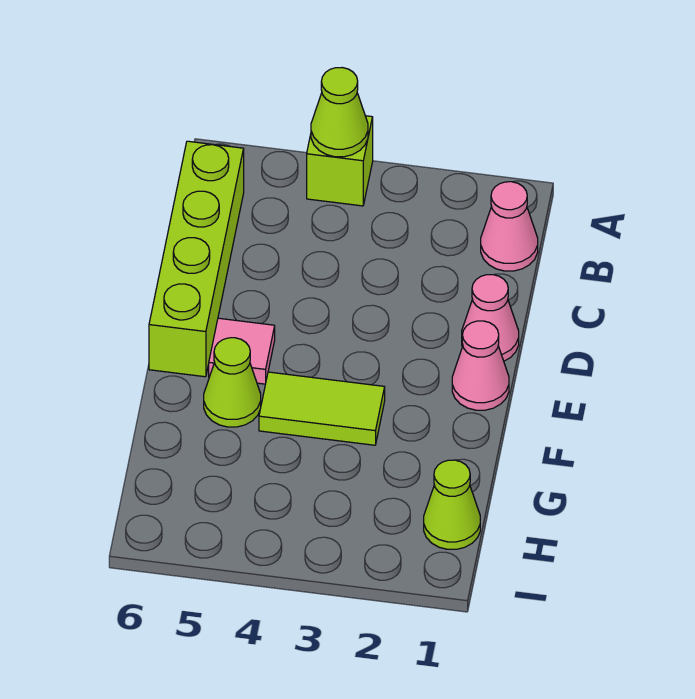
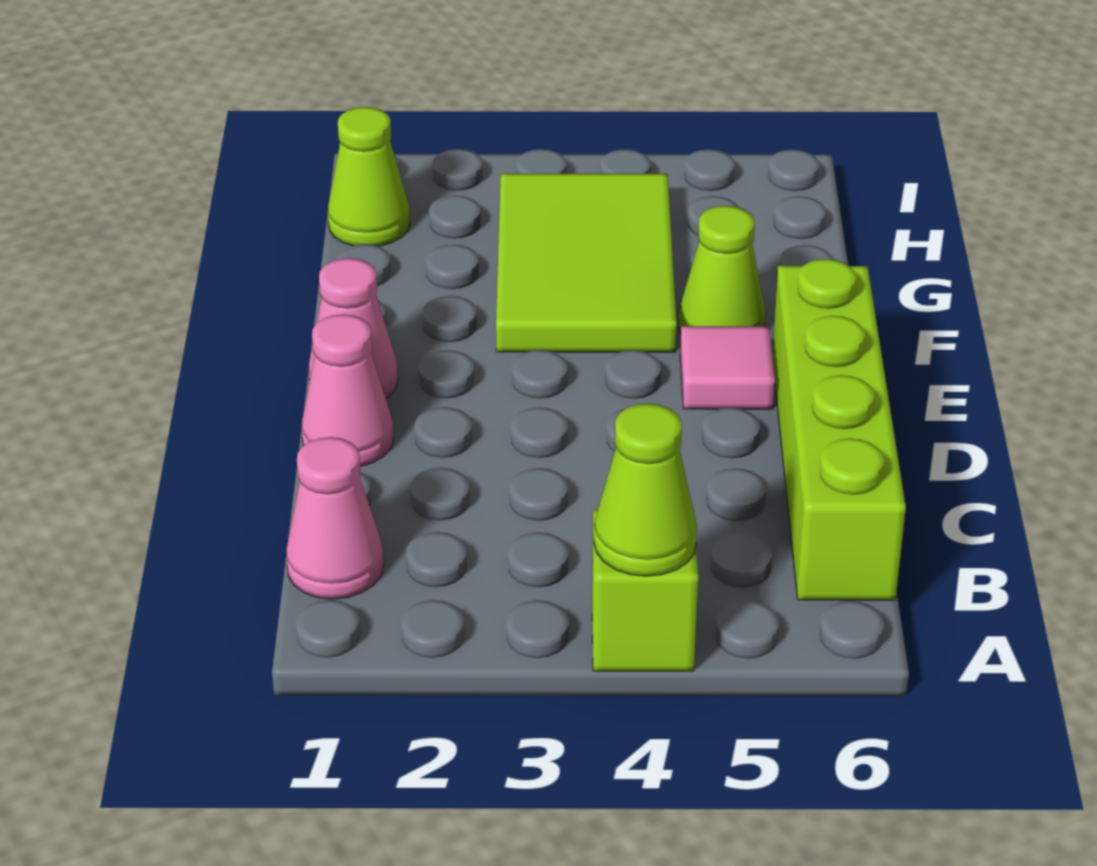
lime 1x2 tile [259,372,385,445] -> lime 2x3 tile [496,174,677,352]

